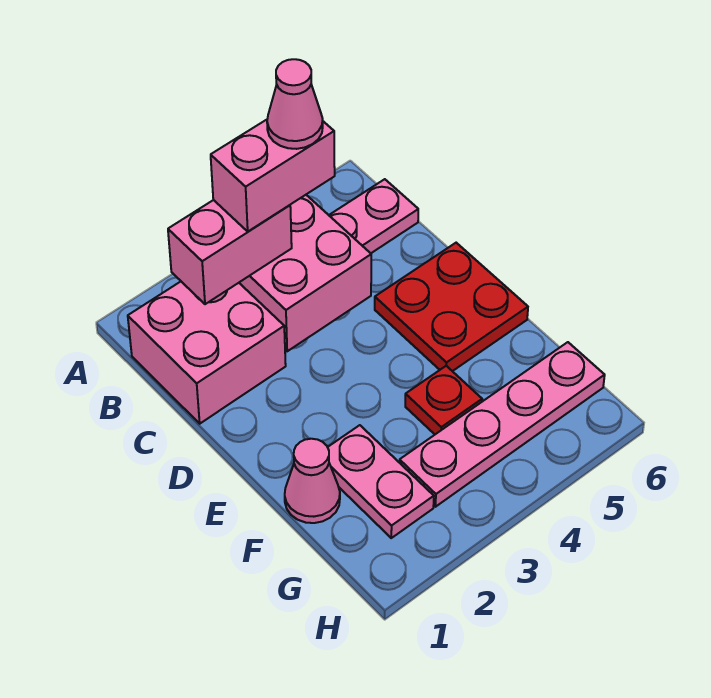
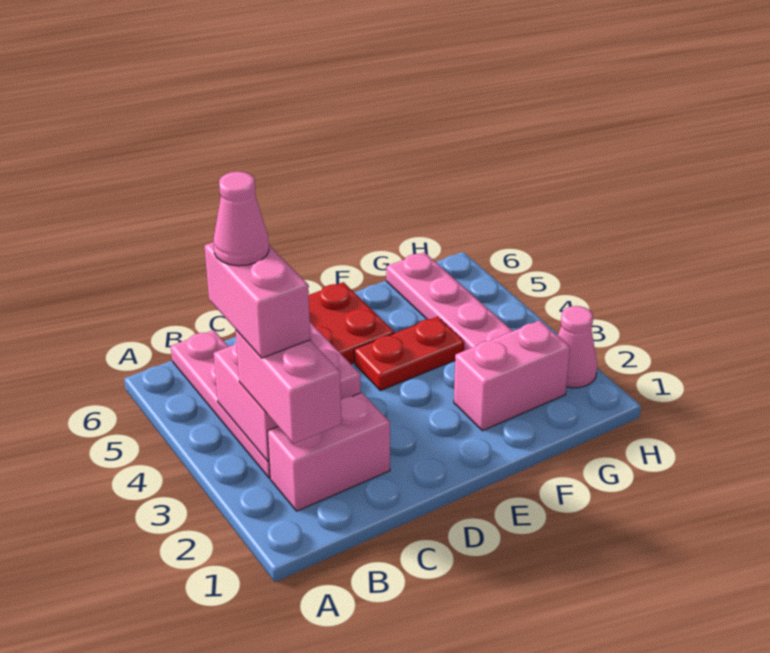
pink 2x2 brick [128,282,286,424] -> pink 1x2 brick [268,393,390,511]
pink 1x1 cone [285,439,340,523] -> pink 1x1 cone moved to [558,306,597,388]
pink 1x2 plate [328,425,434,538] -> pink 1x2 brick [454,321,570,431]
red 1x1 plate [405,366,482,434] -> red 1x2 plate [354,317,464,391]

